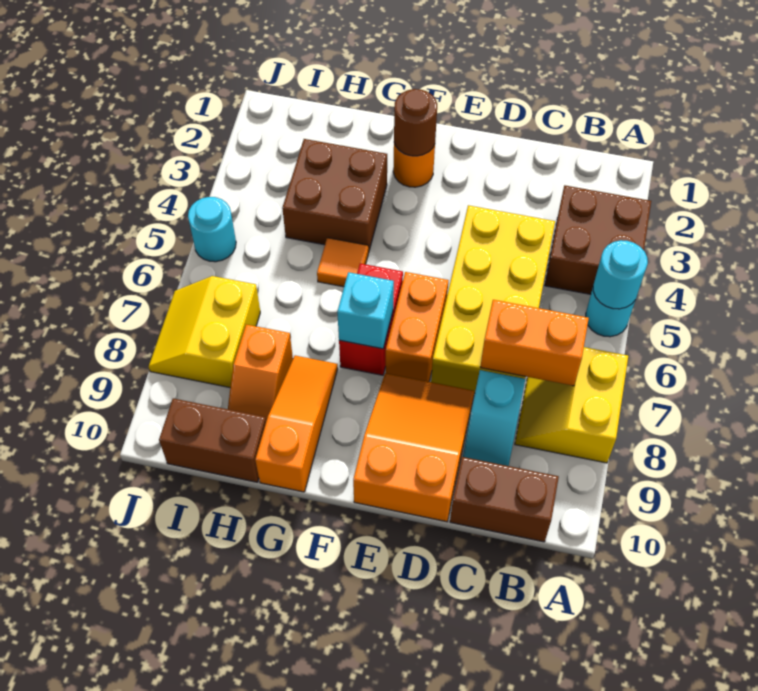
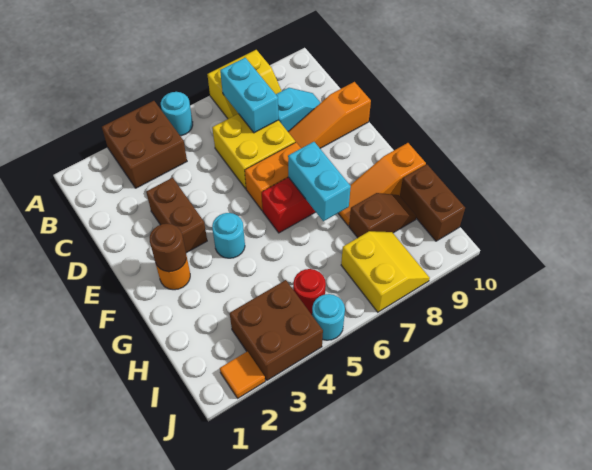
cyan 1x1 round brick [593,240,648,309] -> cyan 1x1 round brick moved to [212,213,245,258]
orange 1x2 brick [481,300,589,386] -> cyan 1x2 brick [220,58,279,133]
brown 1x2 brick [450,457,559,542] -> brown 1x2 brick moved to [146,178,207,253]
yellow 2x4 brick [431,205,555,393] -> yellow 2x2 brick [212,114,295,189]
orange 2x3 slope [353,373,474,522] -> orange 1x3 slope [288,82,371,148]
cyan 1x1 brick [337,272,394,349] -> cyan 1x2 brick [288,142,351,221]
brown 2x2 brick [282,139,387,253] -> brown 2x2 brick moved to [230,280,323,380]
orange 1x1 tile [317,238,368,287] -> orange 1x1 tile moved to [220,351,265,398]
orange 1x2 slope [228,325,293,421] -> brown 1x2 slope [349,193,416,238]
none -> red 1x1 round brick [293,269,326,315]
yellow 2x2 slope [149,276,260,387] -> yellow 2x2 slope turned to [341,231,430,312]

